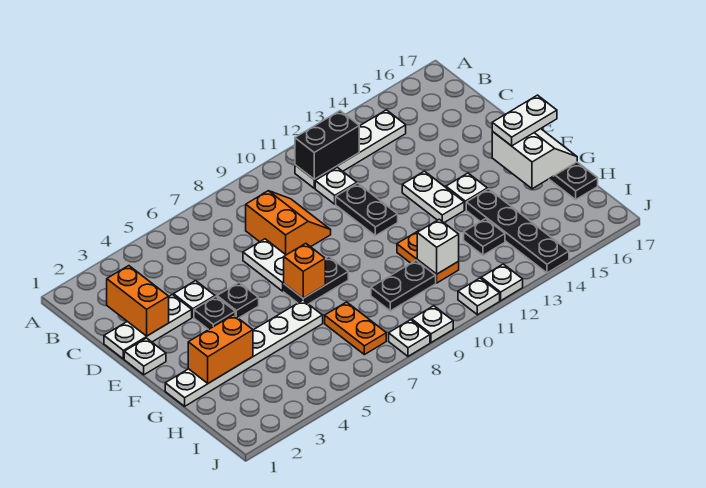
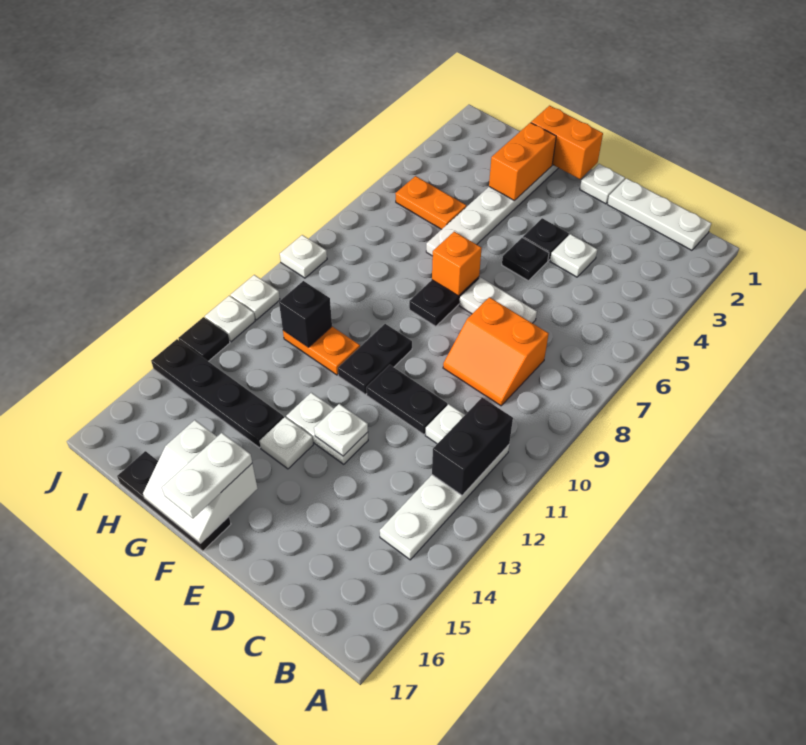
orange 1x2 brick [107,266,169,336] -> orange 1x2 brick moved to [531,106,603,179]
white 1x3 plate [104,295,192,359] -> white 1x3 plate turned to [607,178,711,250]
orange 1x2 plate [325,302,386,355] -> orange 1x2 plate moved to [395,176,466,229]
black 1x2 plate [371,260,436,311] -> black 1x2 plate moved to [338,324,412,394]
white 1x1 brick [417,219,459,274] -> black 1x1 brick [279,281,332,347]
black 1x1 plate [464,219,505,255] -> black 1x1 plate moved to [178,317,230,361]
white 1x1 plate [389,320,430,356] -> white 1x1 plate moved to [314,404,368,456]

